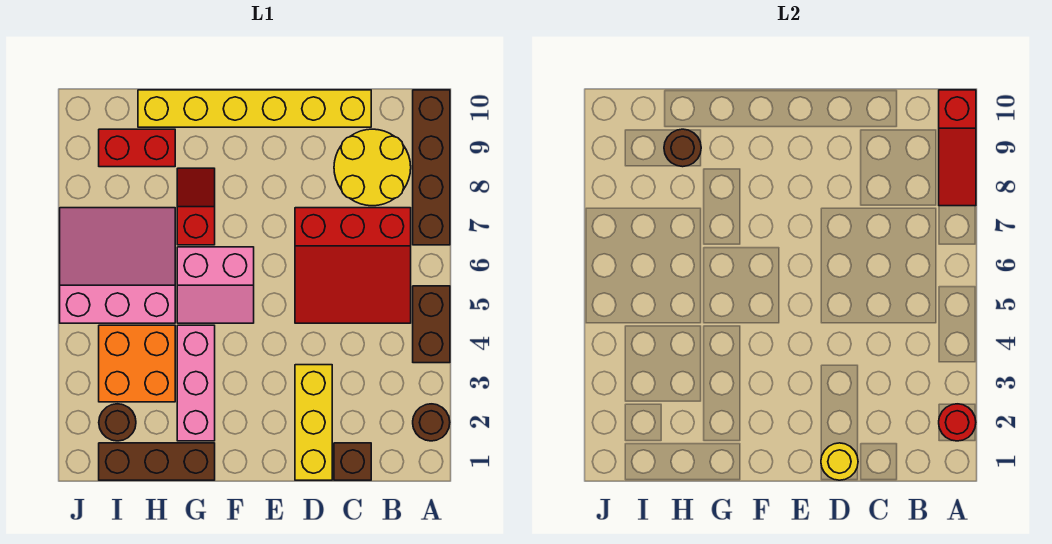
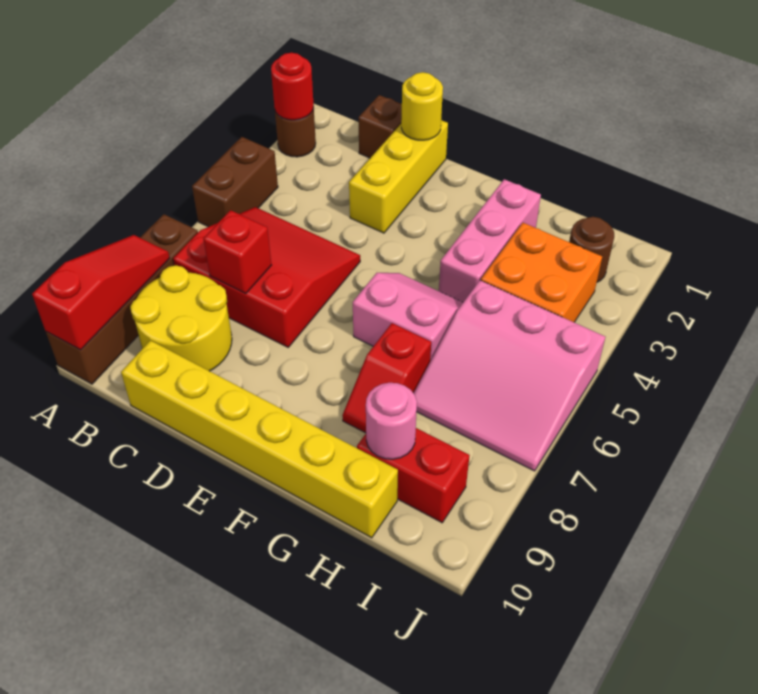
none -> red 1x1 brick [203,210,272,294]
brown 1x3 brick [99,443,215,480] -> none
brown 1x1 round brick [664,129,701,167] -> pink 1x1 round brick [366,383,417,459]

